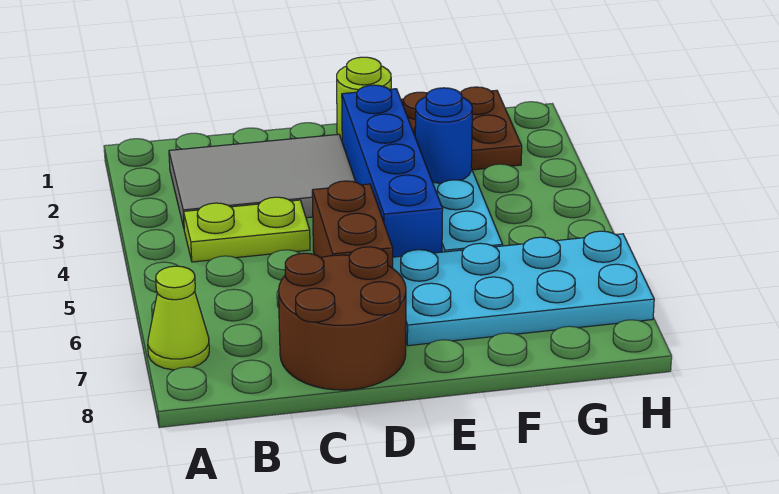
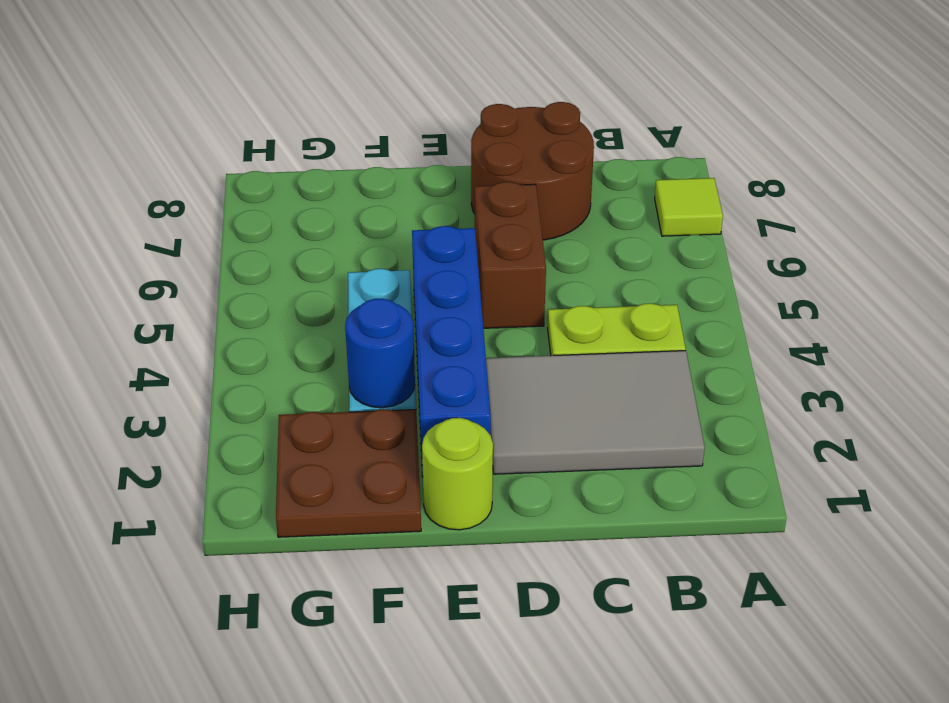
lime 1x1 cone [148,266,209,370] -> lime 1x1 tile [655,178,723,236]
cyan 2x4 plate [393,231,654,346] -> none

